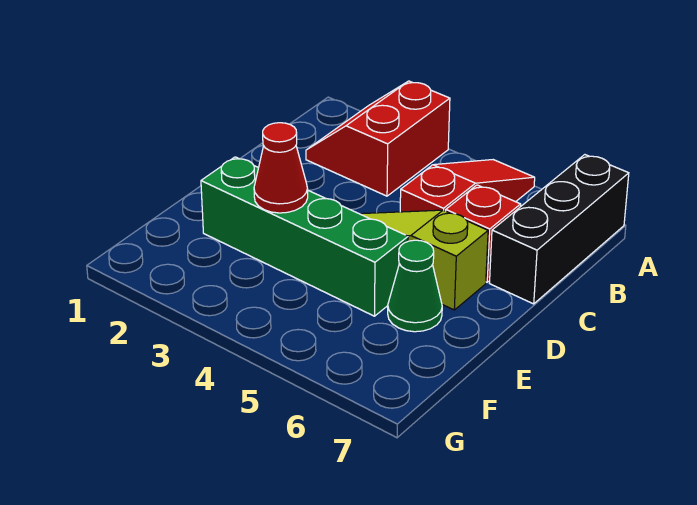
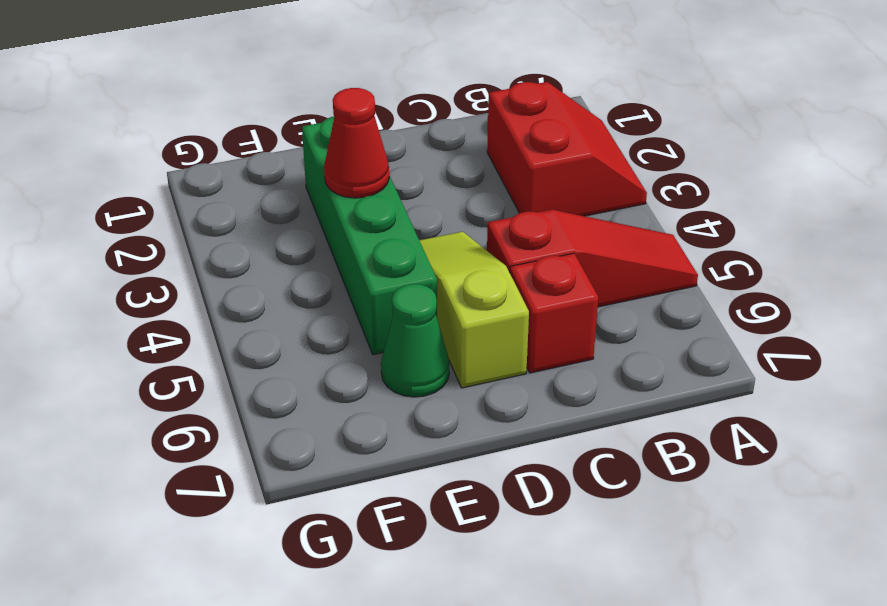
red 2x2 slope [306,81,450,196] -> red 2x2 slope turned to [487,82,647,216]
black 1x3 brick [490,155,629,304] -> none

